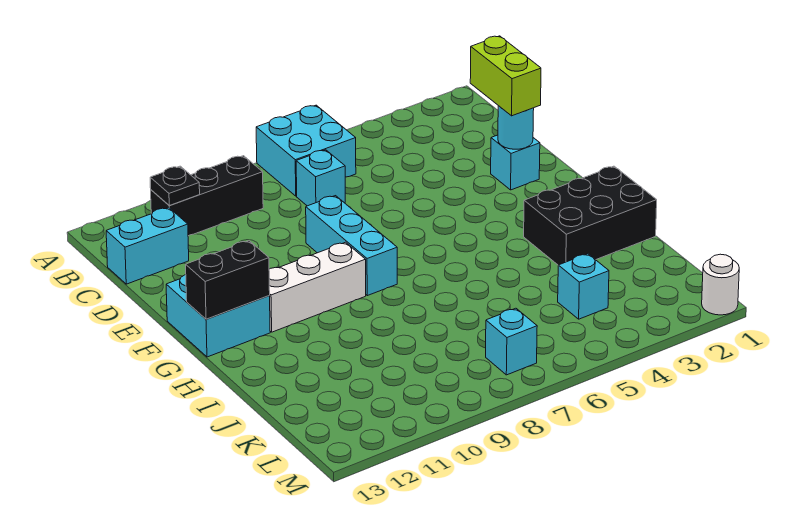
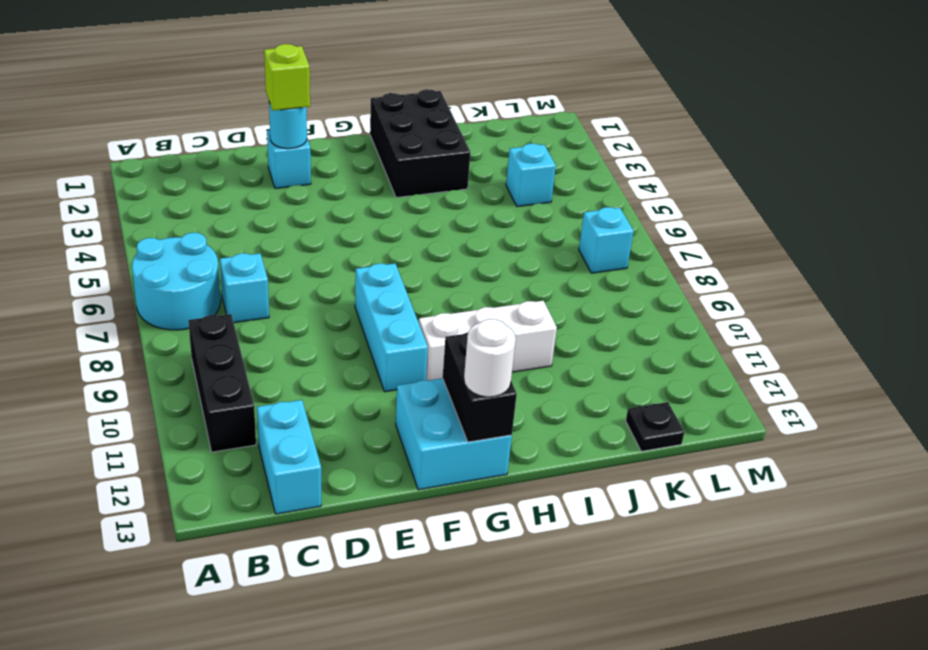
cyan 2x2 brick [256,105,356,196] -> cyan 2x2 round brick [132,233,221,330]
black 1x1 plate [150,166,200,205] -> black 1x1 plate moved to [626,402,684,451]
lime 1x2 brick [470,36,541,116] -> lime 1x1 brick [264,44,310,111]
cyan 1x3 brick [306,196,397,296] -> cyan 1x3 brick turned to [355,263,428,392]
white 1x3 brick [269,242,366,332] -> white 1x3 brick turned to [419,301,557,381]
white 1x1 round brick [702,254,739,315] -> white 1x1 round brick moved to [464,319,516,397]

